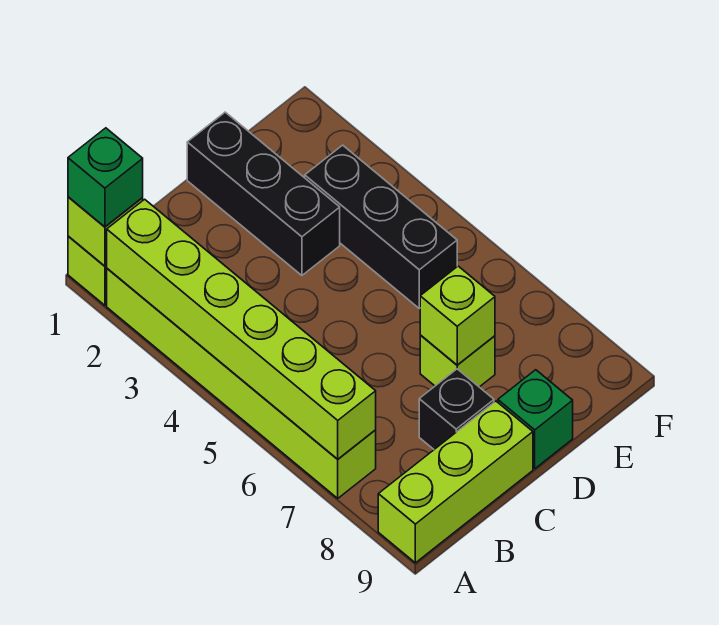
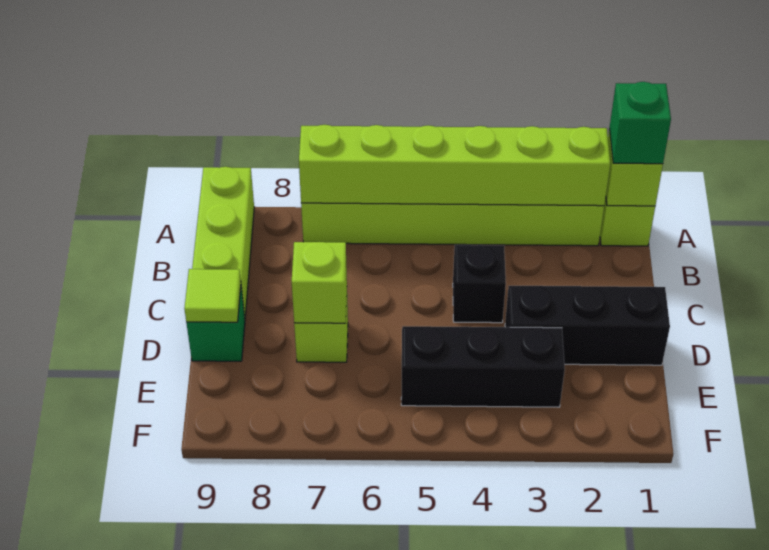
black 1x1 brick [419,369,494,449] -> black 1x1 brick moved to [453,245,506,323]
none -> lime 1x1 tile [184,269,241,322]

